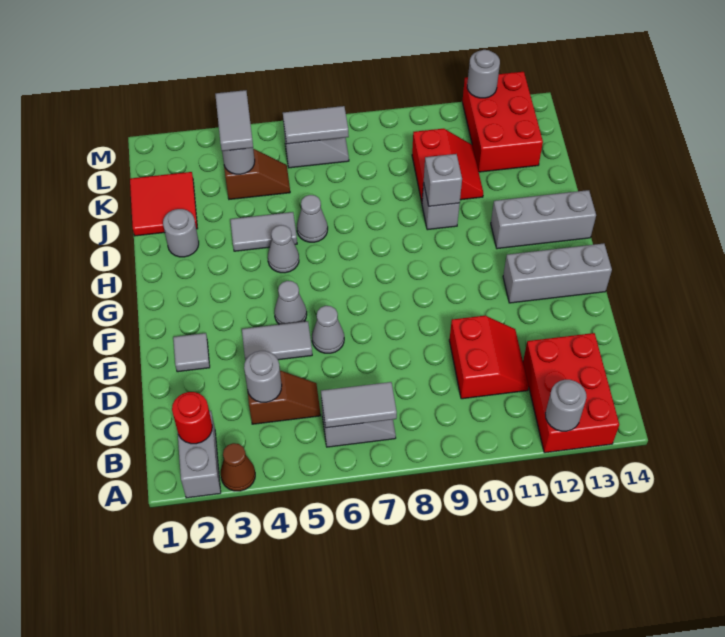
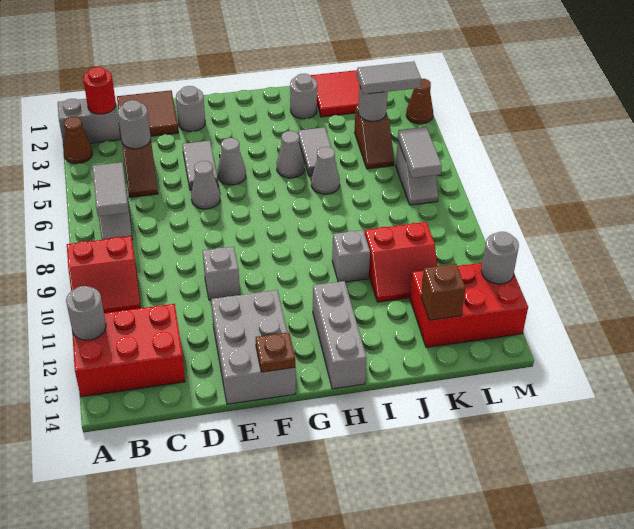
none -> brown 2x2 tile [117,90,178,136]
red 2x2 slope [449,316,529,399] -> red 2x2 slope moved to [67,236,141,313]
grey 1x1 tile [173,333,210,372] -> grey 1x1 round brick [176,86,205,132]
grey 1x3 brick [503,243,612,303] -> grey 2x3 brick [211,290,296,404]
none -> brown 1x1 plate [256,332,295,372]
grey 1x1 brick [423,154,462,206] -> grey 1x1 brick moved to [203,247,240,300]
none -> brown 1x1 brick [421,264,465,320]
none -> brown 1x1 cone [406,79,433,124]

